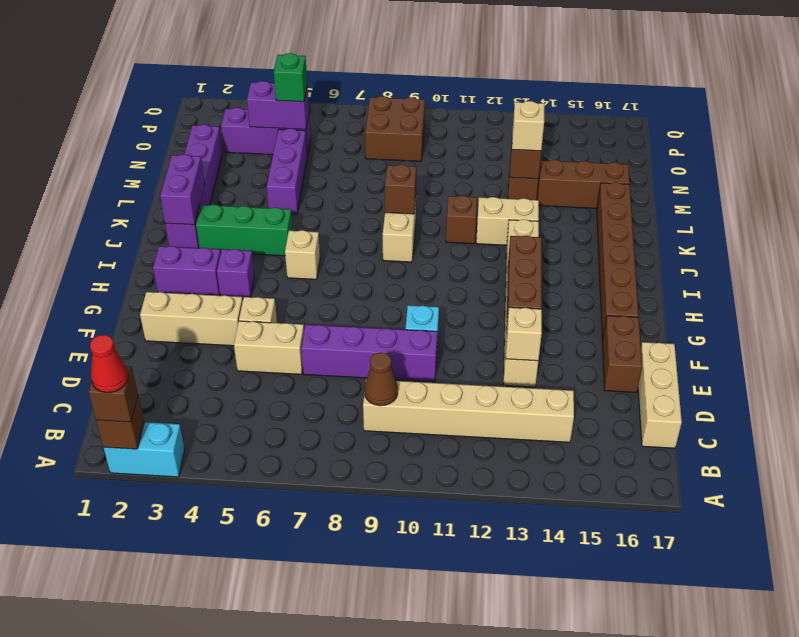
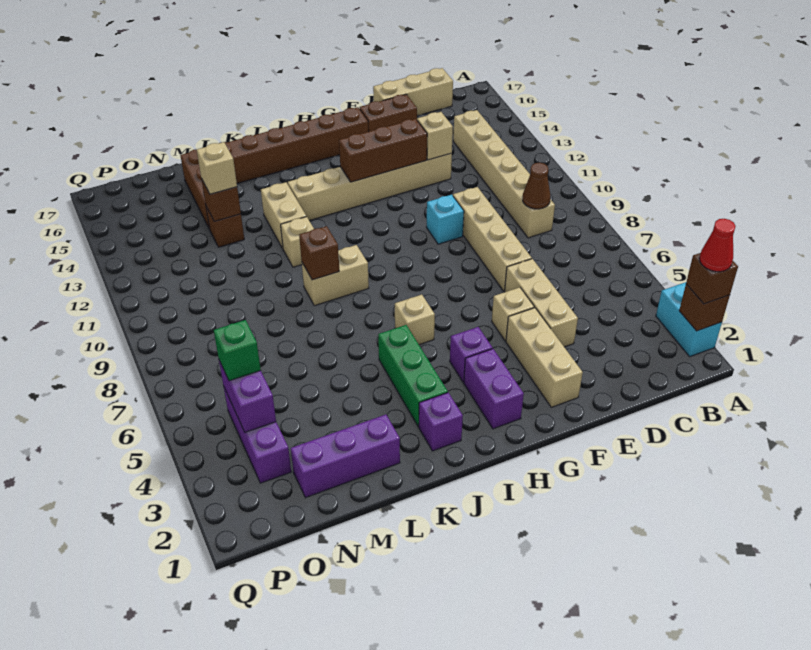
tan 1x2 brick [234,321,304,374] -> tan 1x3 brick [505,259,578,347]
purple 1x4 brick [301,325,437,382] -> tan 1x4 brick [453,187,532,292]
purple 1x2 brick [160,154,205,225] -> none
brown 1x1 brick [446,195,477,244] -> tan 1x1 brick [281,217,314,267]
purple 1x3 brick [267,128,307,214] -> none
brown 2x2 brick [365,96,425,161] -> none

